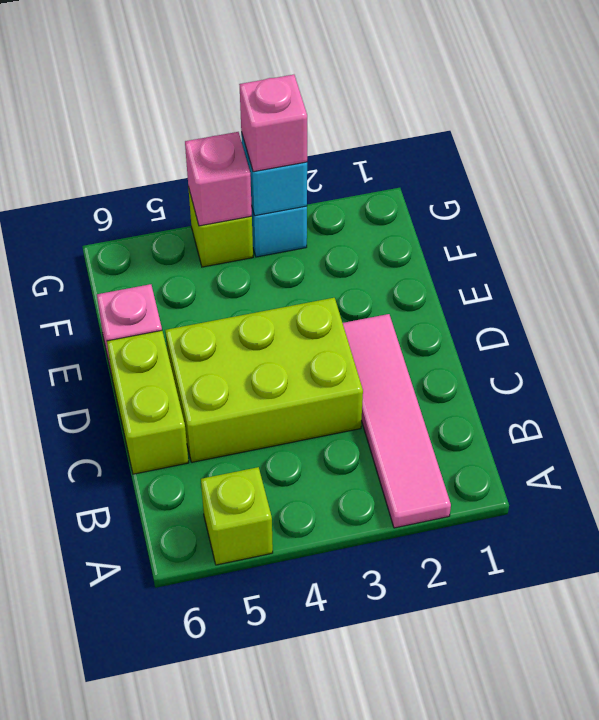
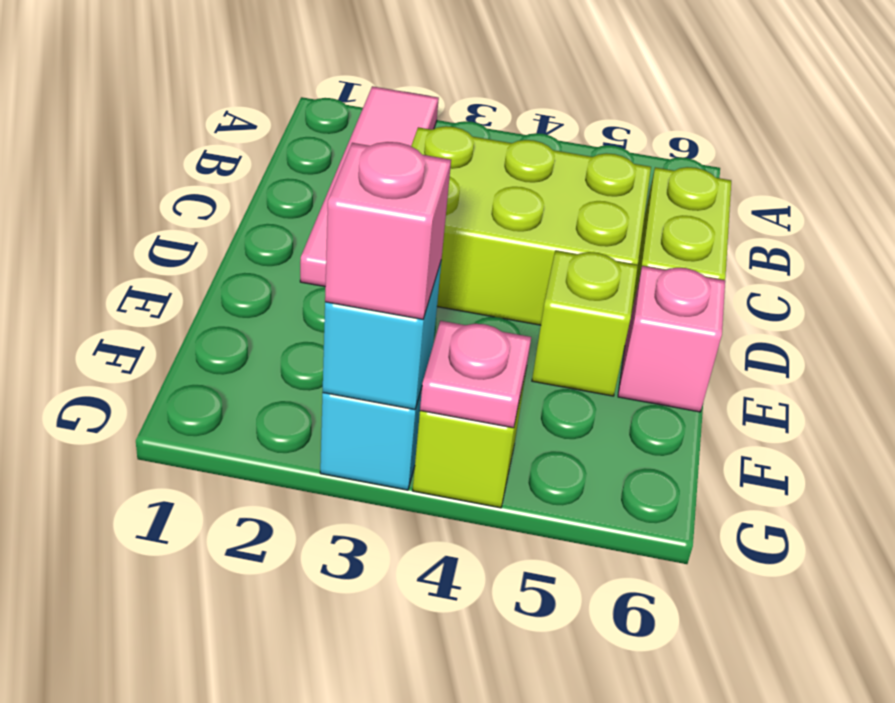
lime 1x1 brick [201,467,273,565] -> lime 1x1 brick moved to [532,251,638,396]
pink 1x1 brick [185,132,252,226] -> pink 1x1 plate [420,321,531,428]

